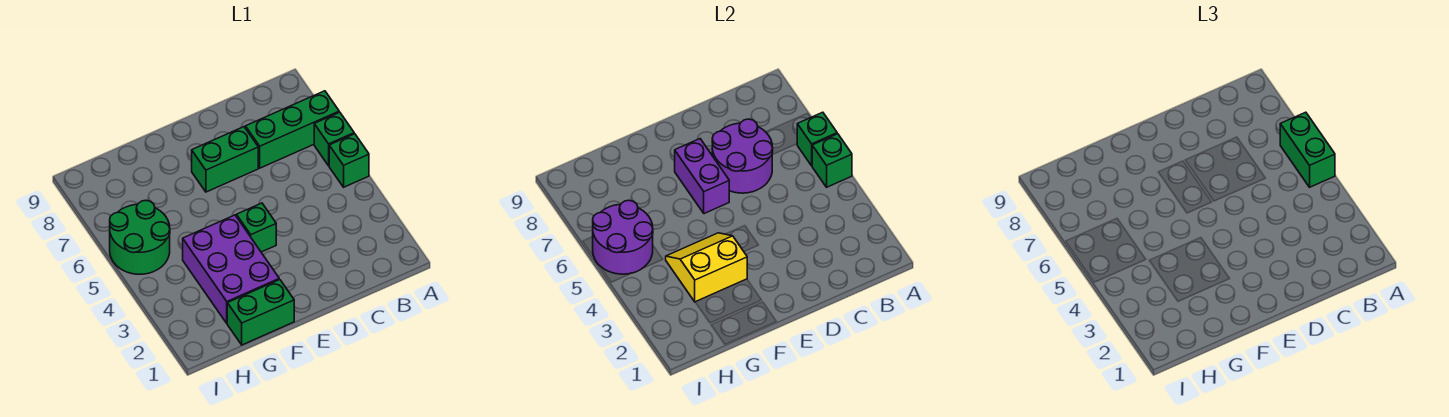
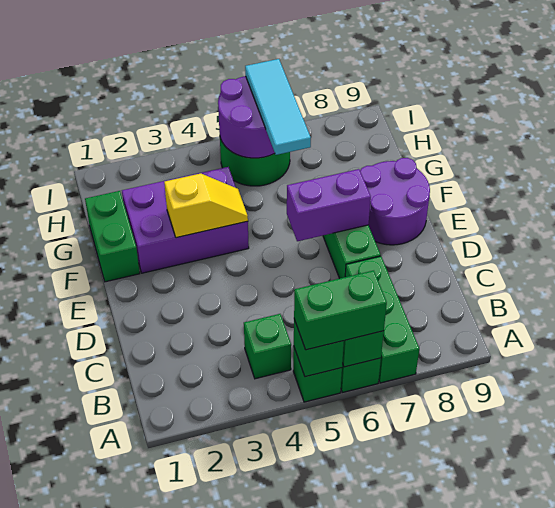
purple 2x2 round brick [712,119,773,193] -> purple 2x2 round brick moved to [360,158,430,245]
green 1x1 brick [236,203,276,252] -> green 1x1 brick moved to [244,314,291,379]
yellow 2x2 slope [666,233,747,302] -> yellow 1x2 slope [164,173,248,238]
none -> cyan 1x3 tile [245,59,311,155]

